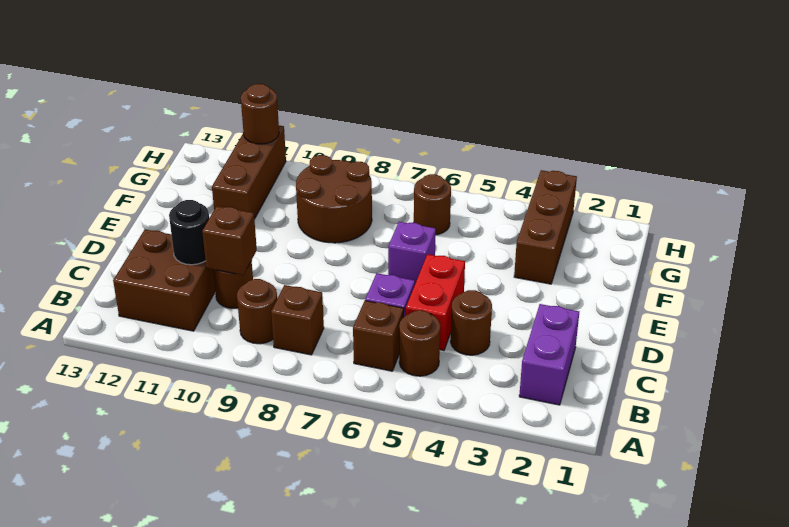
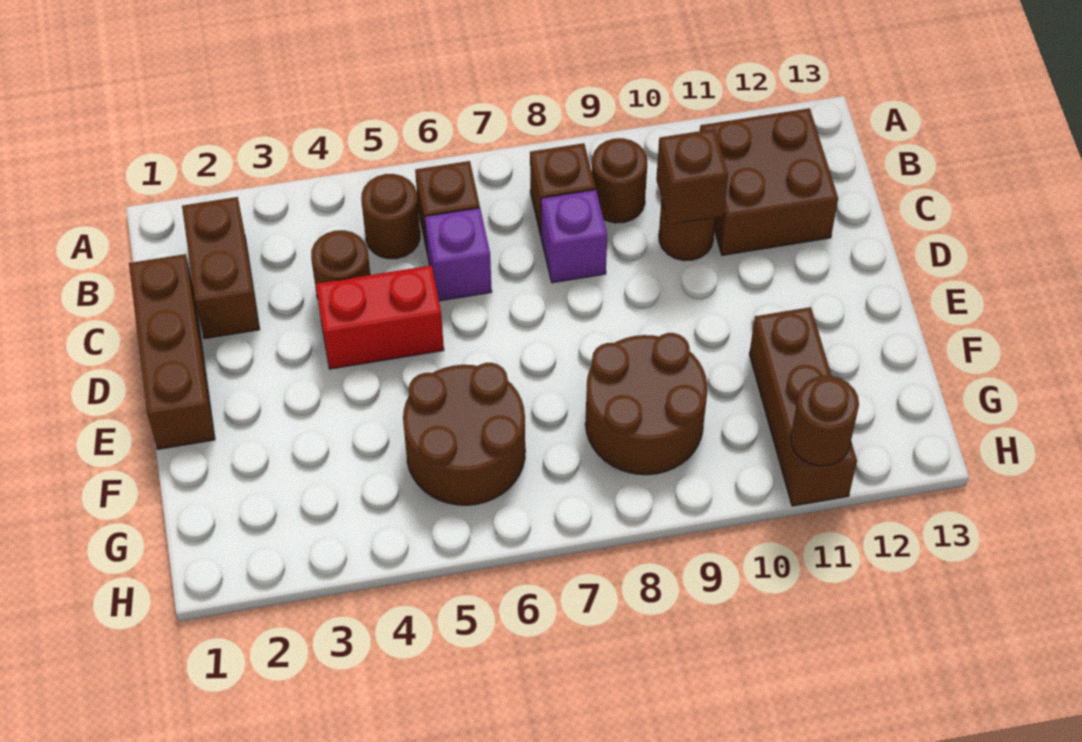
purple 1x2 brick [519,304,579,405] -> brown 1x2 brick [182,197,260,339]
red 1x2 brick [406,254,465,350] -> red 1x2 brick turned to [316,265,444,369]
black 1x1 round brick [169,200,209,265] -> none
purple 1x1 brick [388,222,436,283] -> purple 1x1 brick moved to [541,190,607,283]
brown 1x3 brick [514,170,577,284] -> brown 1x3 brick moved to [129,254,215,449]
brown 1x1 round brick [414,174,451,235] -> brown 2x2 round brick [403,363,525,505]

